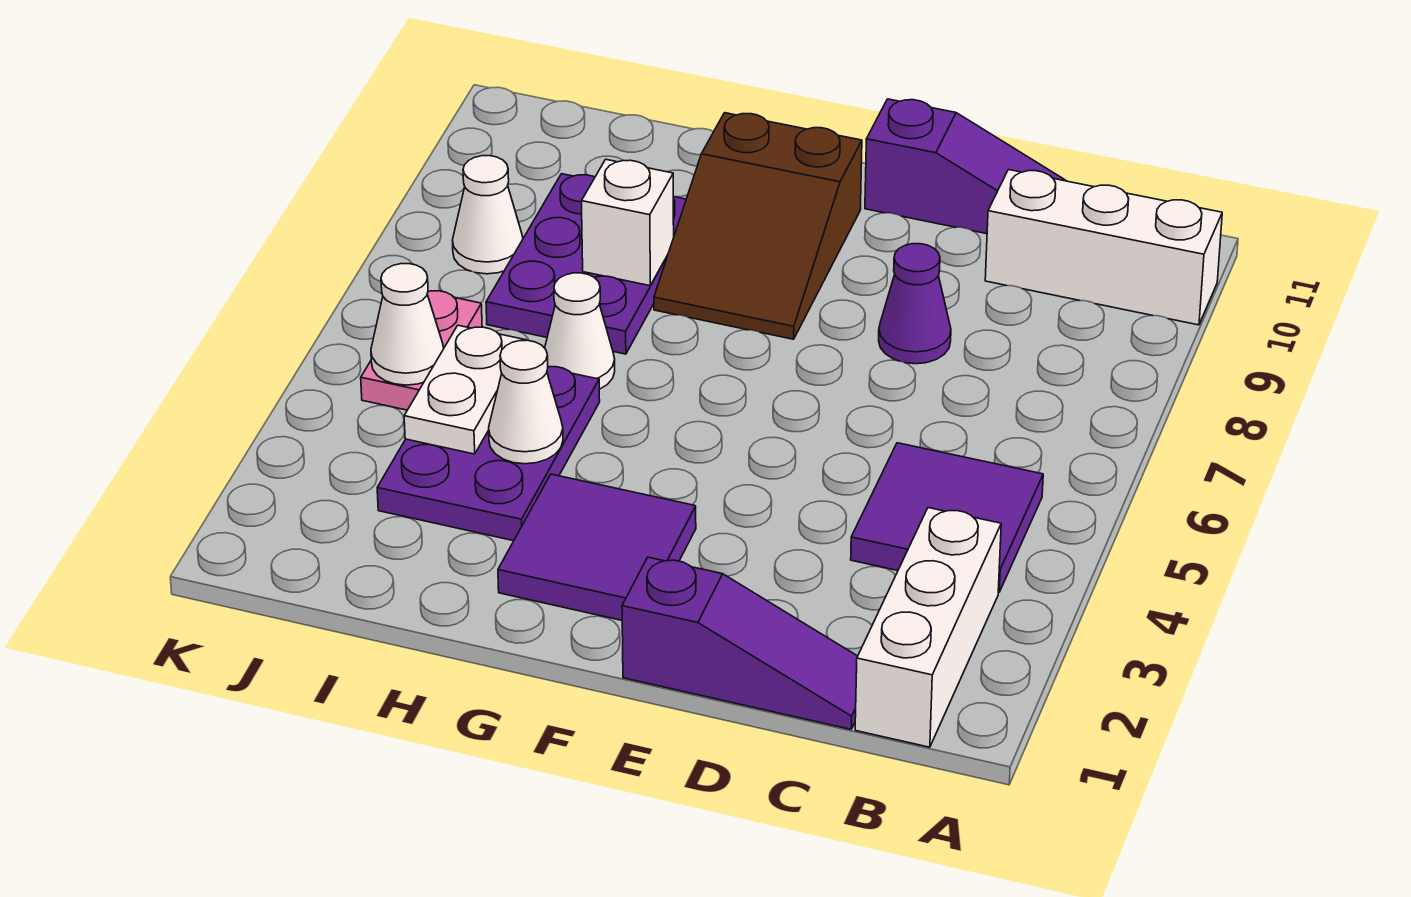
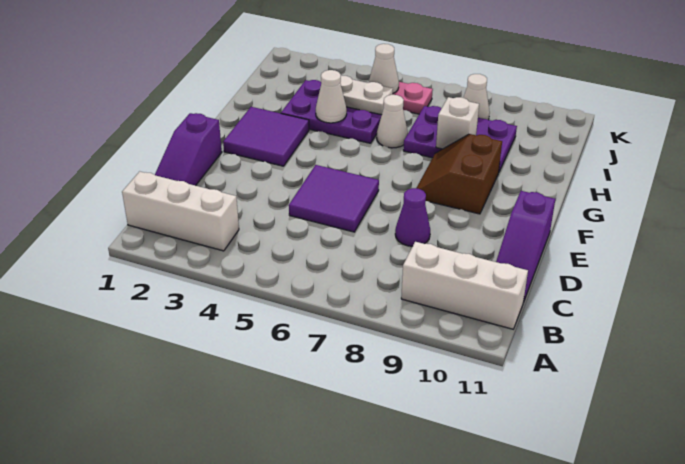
white 1x3 brick [985,170,1222,325] -> white 1x3 brick turned to [401,242,528,329]
purple 2x2 tile [851,443,1043,593] -> purple 2x2 tile moved to [289,165,379,232]
brown 2x3 slope [654,113,862,339] -> brown 2x2 slope [417,134,502,214]

